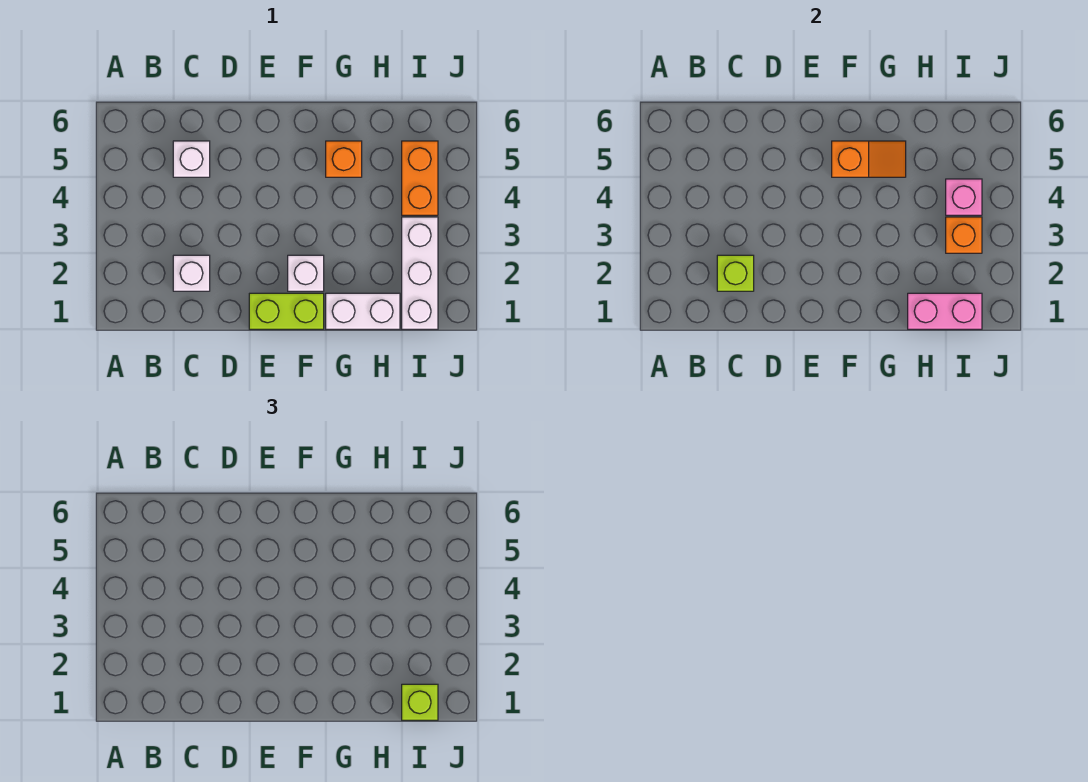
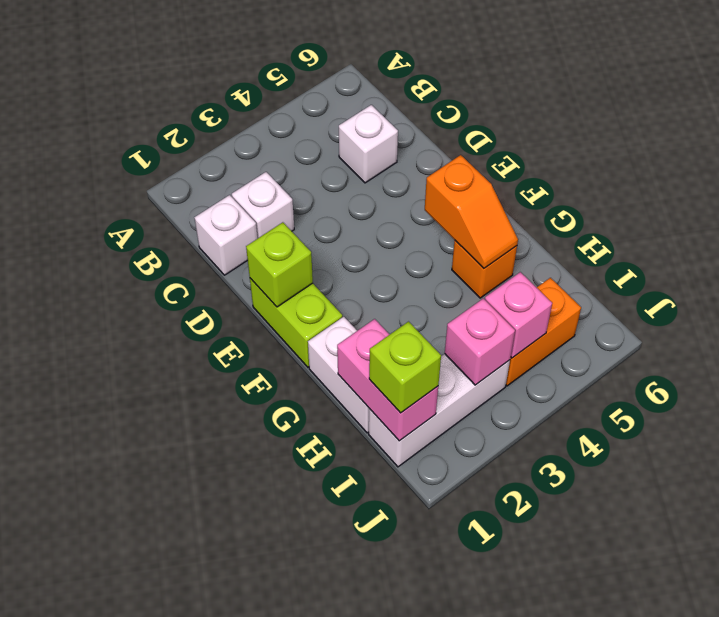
lime 1x1 brick [717,255,754,291] -> lime 1x1 brick moved to [246,222,313,307]
white 1x1 brick [288,255,324,291] -> white 1x1 brick moved to [194,195,257,275]
orange 1x1 brick [946,217,982,253] -> pink 1x1 brick [445,298,515,385]

